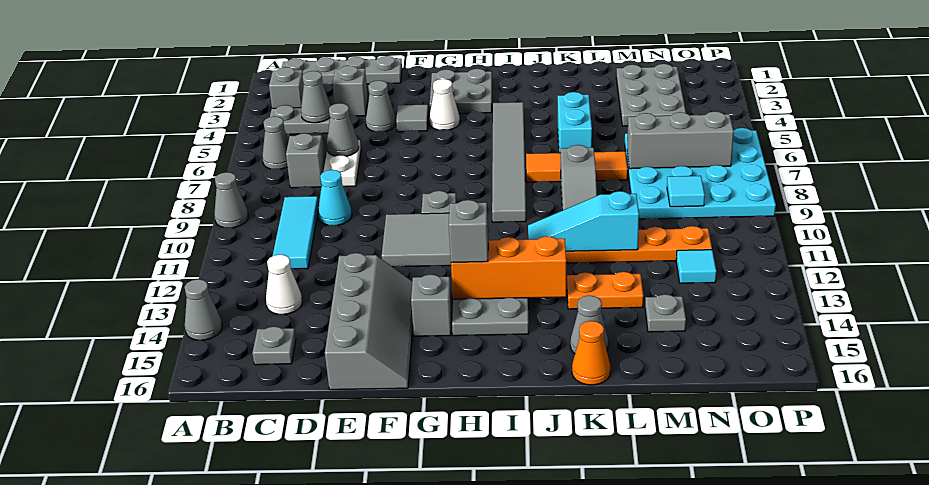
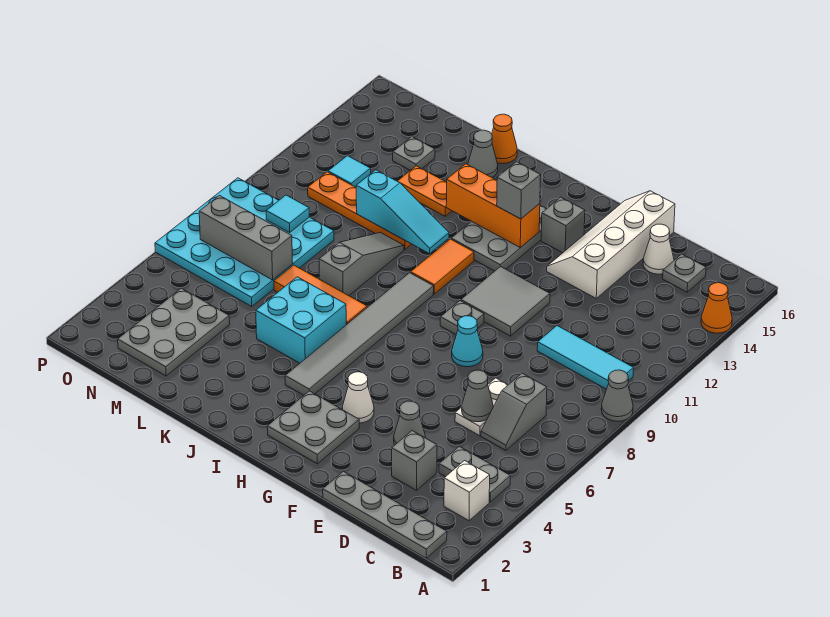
grey 1x1 cone [185,279,222,340] -> orange 1x1 cone [701,283,732,333]
grey 1x1 brick [269,67,304,108] -> white 1x1 brick [444,461,490,521]
grey 1x1 cone [262,116,289,169] -> none
grey 1x1 cone [301,71,331,123] -> none
cyan 1x3 tile [273,196,319,269] -> cyan 1x3 tile turned to [537,326,634,389]
white 1x1 cone [266,255,302,315] -> white 1x1 cone moved to [643,224,674,274]
cyan 1x1 cone [318,170,352,225] -> cyan 1x1 cone moved to [452,316,483,367]
grey 2x4 slope [325,253,413,390] -> white 2x4 slope [547,191,675,298]
grey 1x1 tile [396,104,429,132] -> none
none -> orange 1x2 tile [411,239,474,294]
cyan 1x2 brick [558,92,592,153] -> cyan 2x2 brick [256,277,346,363]

